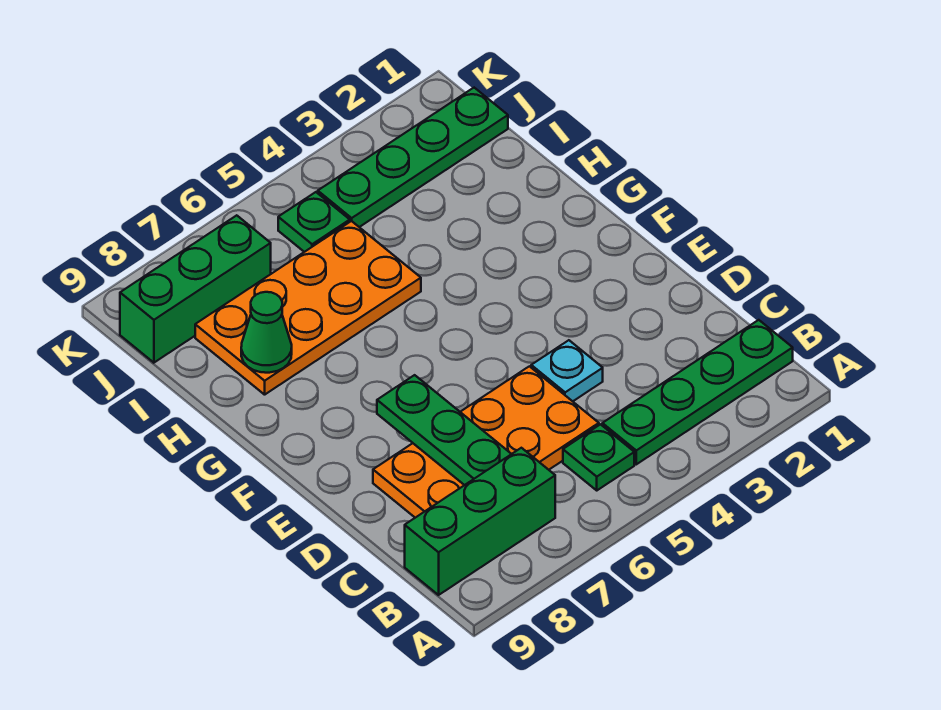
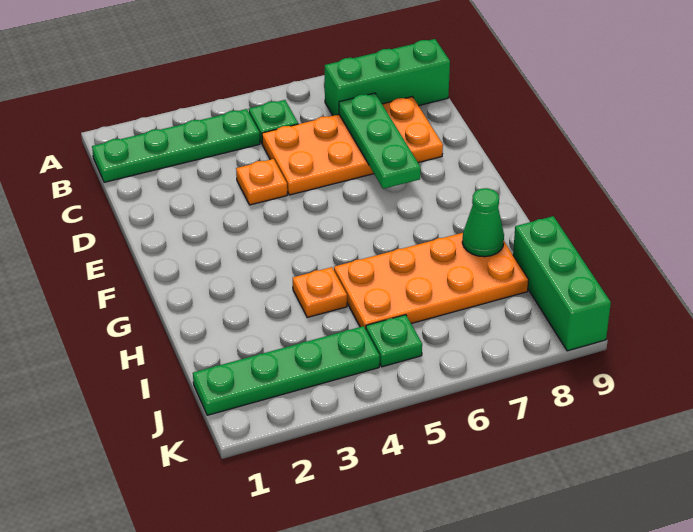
cyan 1x1 plate [531,340,603,401] -> orange 1x1 plate [236,159,287,205]
none -> orange 1x1 plate [293,267,347,317]
green 1x3 brick [120,215,271,363] -> green 1x3 brick turned to [513,216,611,351]

